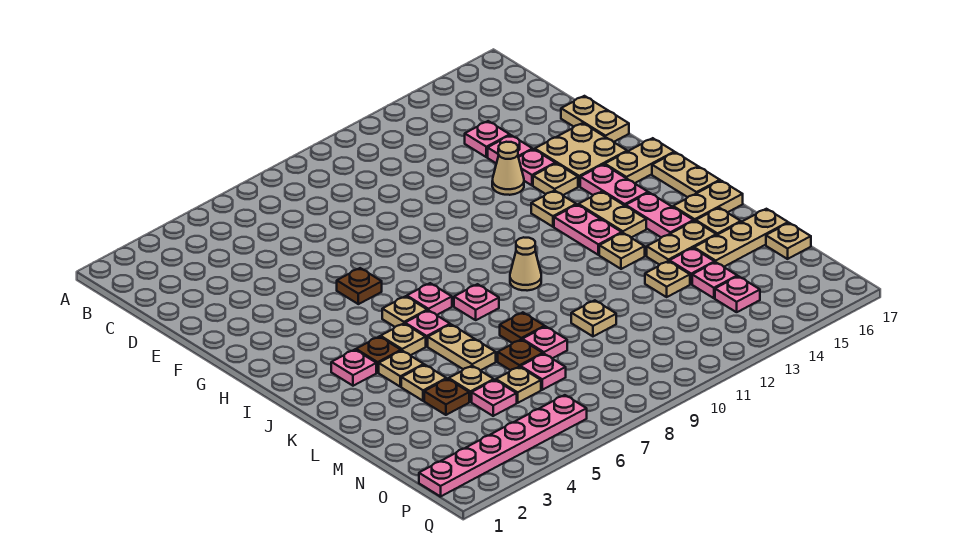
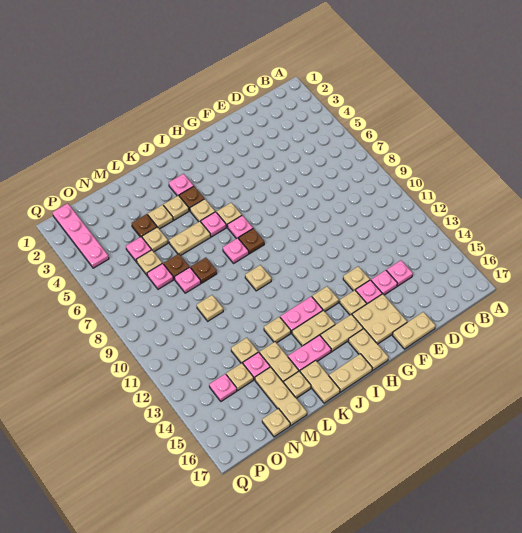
tan 1x1 cone [492,142,524,195] -> tan 1x1 plate [343,266,370,291]
brown 1x1 plate [337,268,382,304] -> brown 1x1 plate moved to [239,229,264,254]
pink 1x2 plate [580,164,648,206] -> tan 1x2 plate [320,314,363,352]
tan 1x1 cone [510,237,541,291] -> tan 1x1 plate [245,265,271,291]
pink 1x1 plate [692,262,737,298] -> tan 1x1 plate [226,363,254,390]
pink 1x6 plate [419,395,587,497] -> pink 1x4 plate [52,203,109,268]

